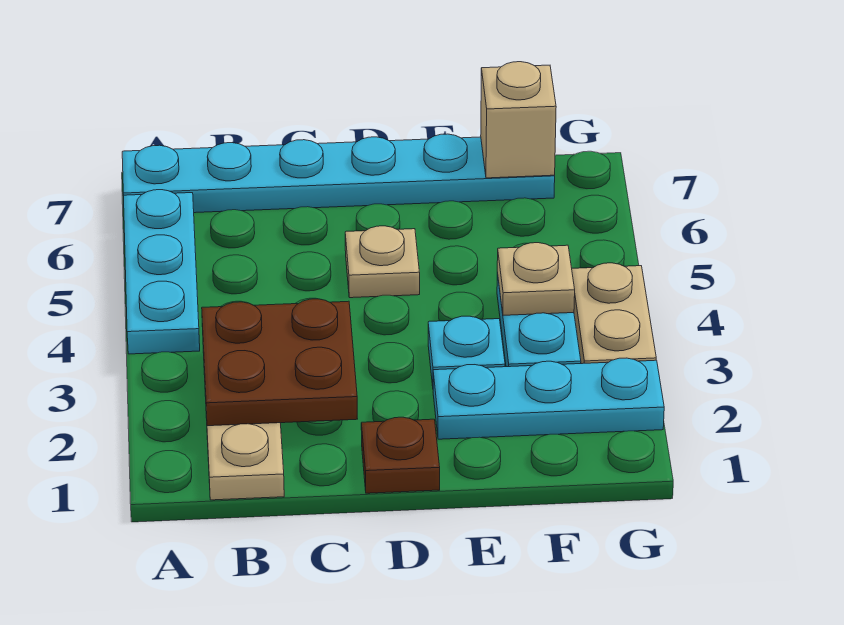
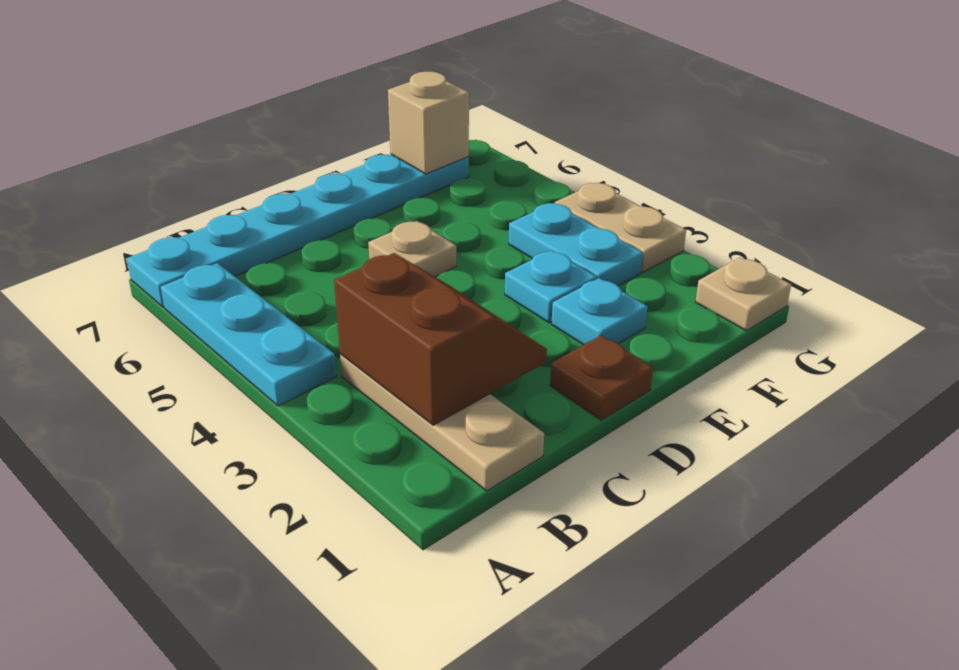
brown 2x2 plate [202,299,357,426] -> brown 2x2 slope [334,253,547,425]
cyan 1x3 plate [433,358,664,439] -> cyan 1x1 plate [551,278,648,345]
tan 1x1 plate [497,243,575,315] -> tan 1x1 plate moved to [695,258,791,331]

